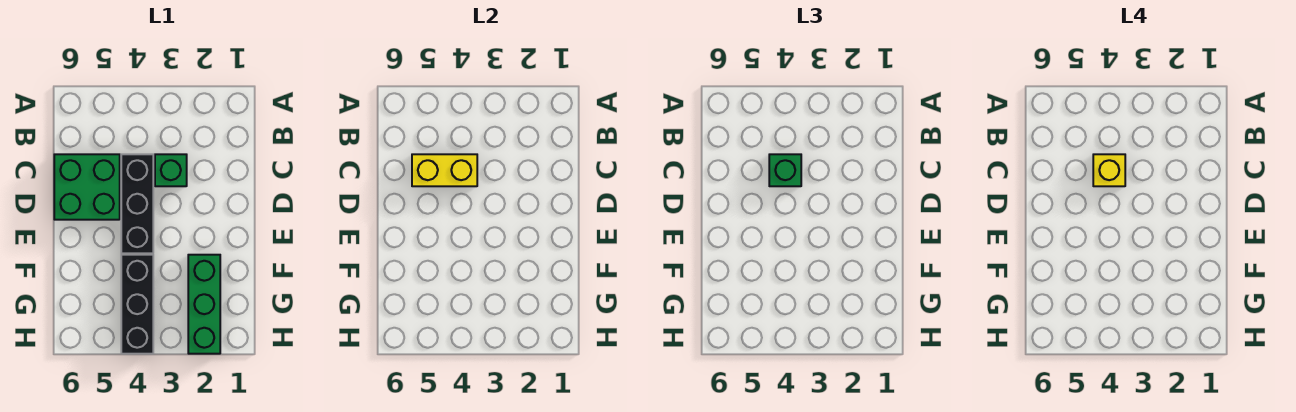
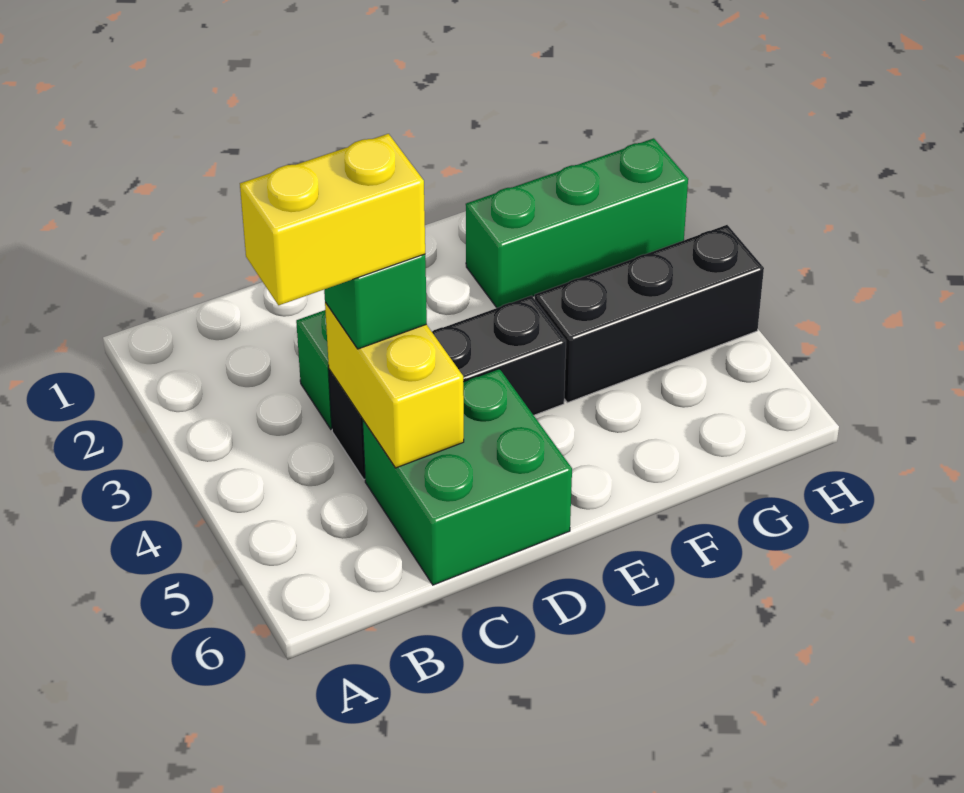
yellow 1x1 brick [1093,154,1125,186] -> yellow 1x2 brick [240,134,425,305]

